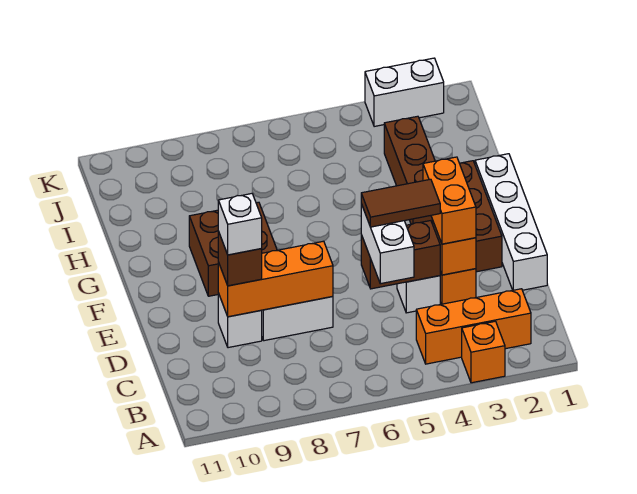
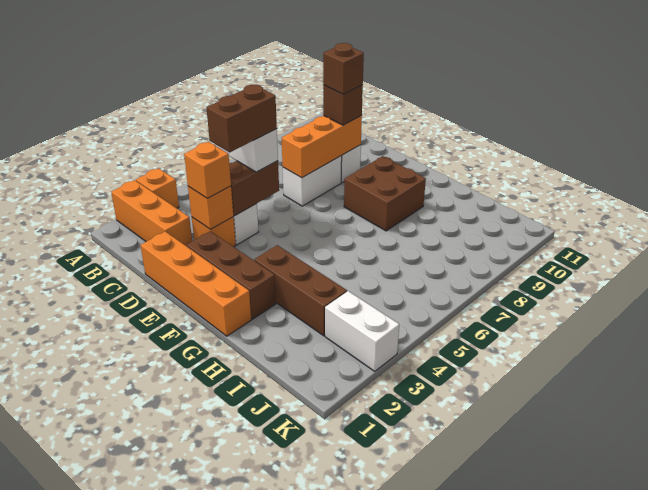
orange 1x3 brick [416,289,531,364] -> orange 1x3 brick turned to [111,180,192,246]
white 1x4 brick [475,154,547,290] -> orange 1x4 brick [141,231,251,336]
orange 1x2 brick [423,157,476,244] -> orange 1x1 brick [184,142,231,198]
brown 1x2 tile [361,179,440,227] -> brown 1x2 brick [206,85,277,152]
white 1x1 brick [218,194,262,255] -> brown 1x1 brick [323,43,364,94]
white 1x2 brick [365,58,444,127] -> white 1x2 brick turned to [325,291,399,371]

